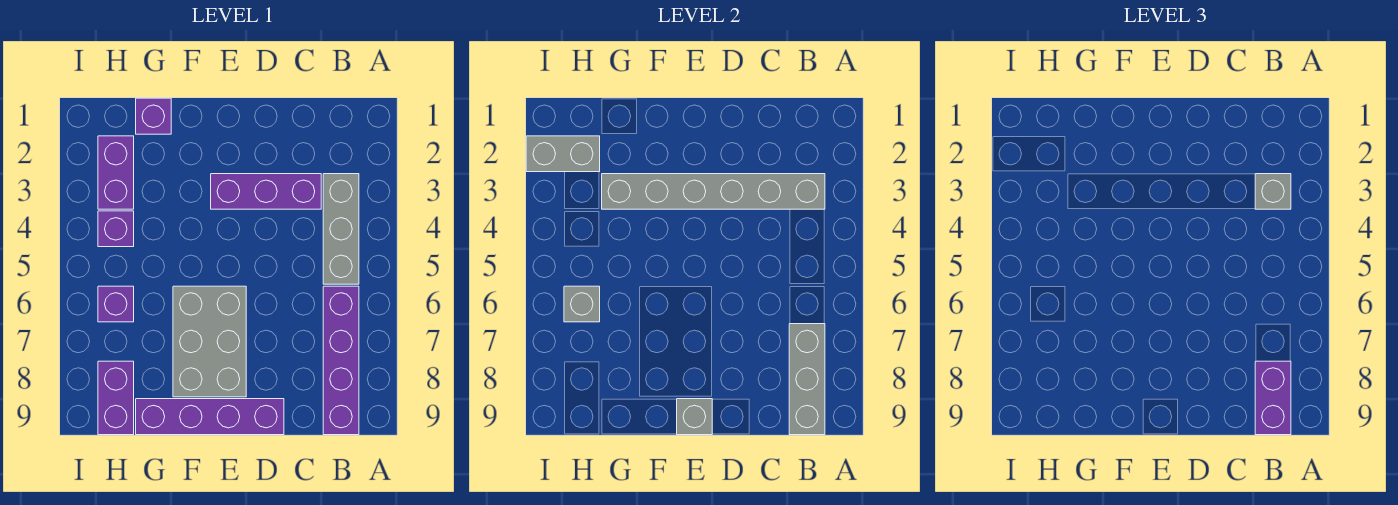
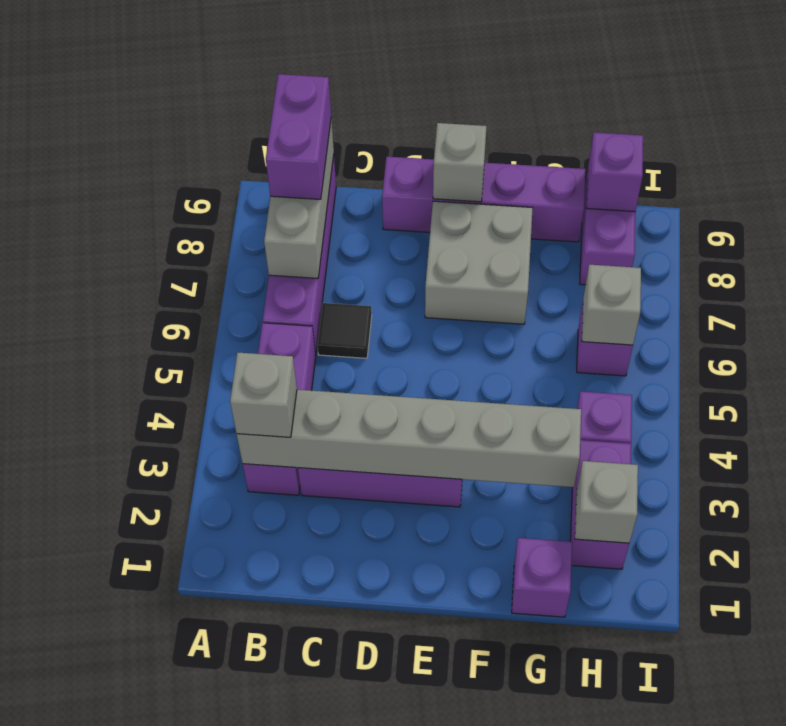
grey 1x3 brick [323,174,359,284] -> purple 1x3 brick [243,323,316,495]
none -> black 1x1 tile [318,303,372,358]
grey 2x3 brick [173,286,246,397] -> grey 2x2 brick [425,201,533,324]
grey 1x2 brick [526,136,600,172] -> grey 1x1 brick [575,461,638,543]
none -> purple 1x1 brick [587,132,643,212]

